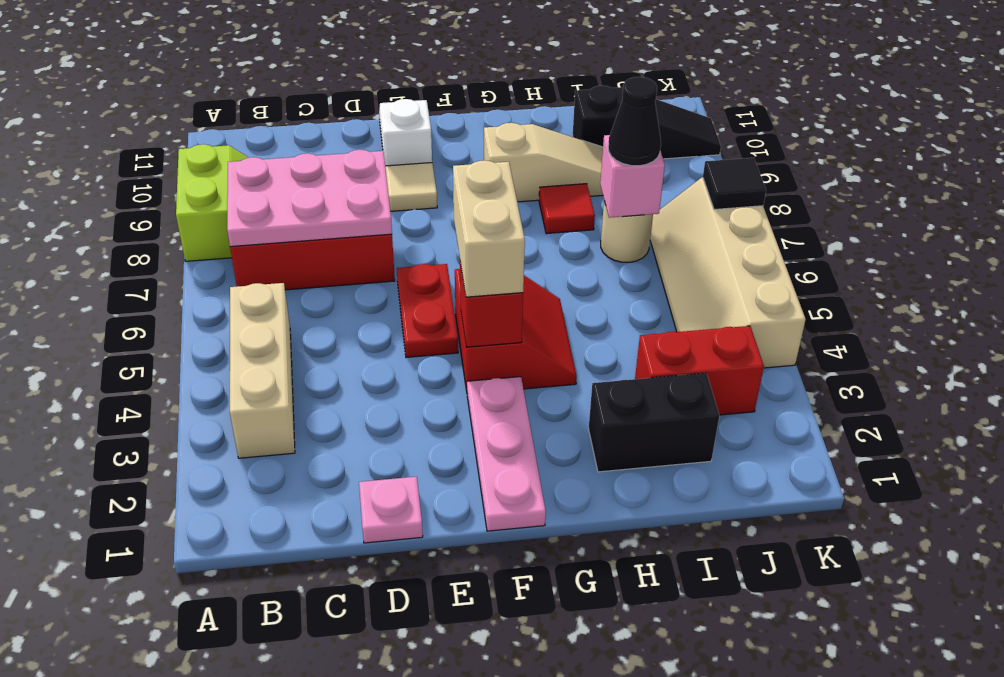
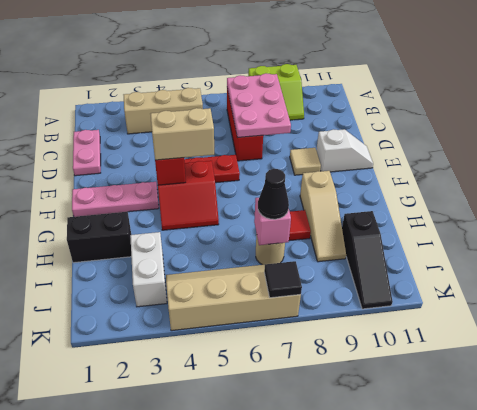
pink 1x1 plate [359,477,423,543] -> pink 1x2 plate [73,130,101,176]
black 1x2 brick [589,373,719,472] -> black 1x2 brick turned to [67,212,131,263]
red 1x2 brick [635,326,764,415] -> white 1x2 brick [130,232,167,307]

